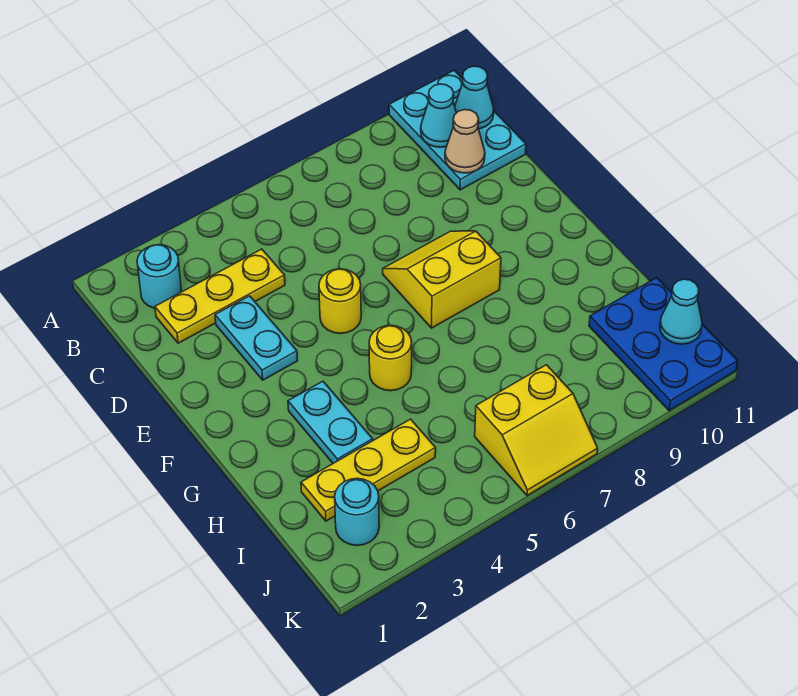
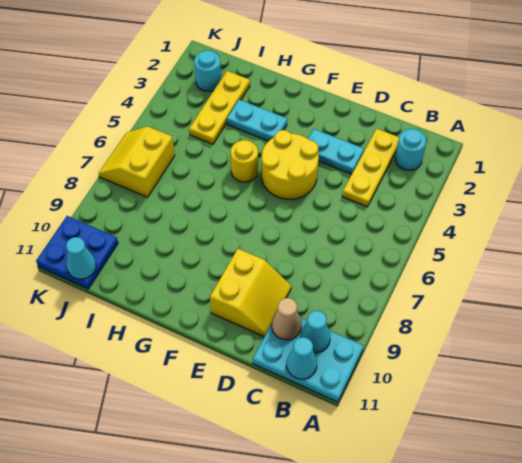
yellow 1x1 round brick [319,269,361,334] -> yellow 2x2 round brick [262,130,319,199]
yellow 2x2 slope [383,231,501,328] -> yellow 2x2 slope moved to [210,249,291,337]
blue 2x3 plate [589,278,738,411] -> blue 2x2 plate [36,216,118,289]

